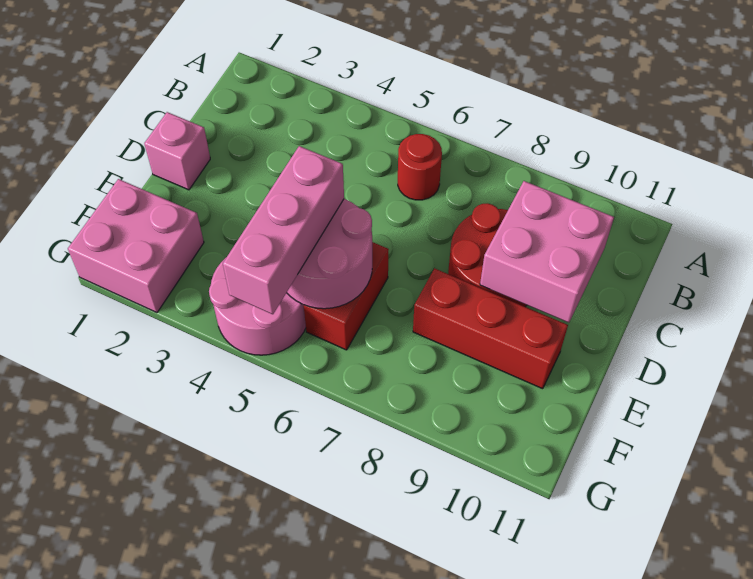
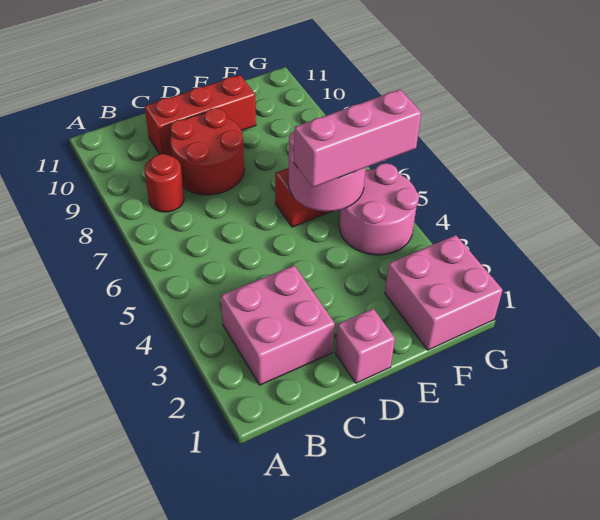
red 1x1 round brick [398,134,442,200] -> red 1x1 round brick moved to [144,154,184,212]
pink 2x2 brick [480,181,614,323] -> pink 2x2 brick moved to [221,266,335,385]
red 1x3 brick [413,268,568,389] -> red 1x3 brick turned to [145,75,256,156]

